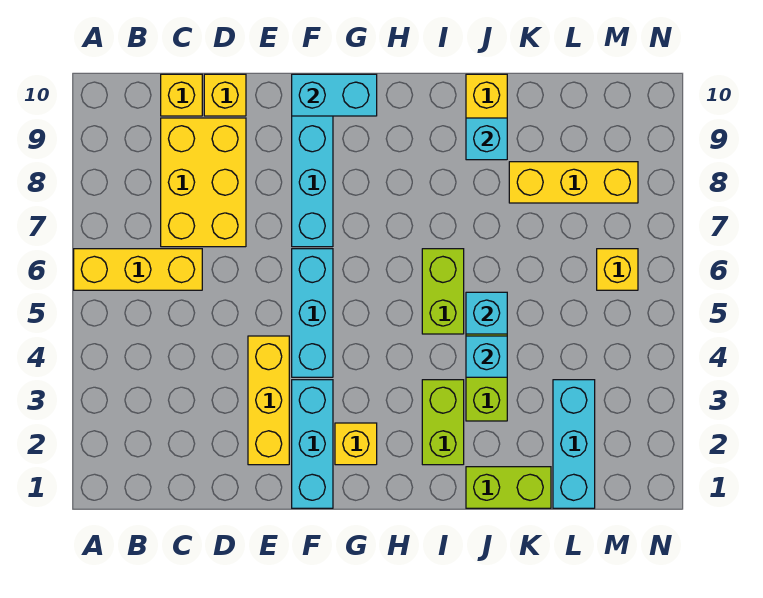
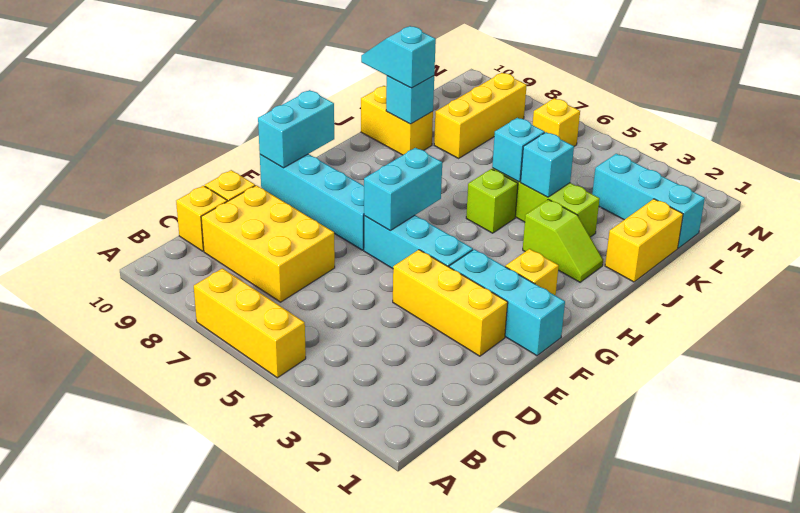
yellow 1x3 brick [74,249,202,290] -> yellow 1x3 brick turned to [194,268,306,378]
none -> cyan 1x2 brick [364,148,442,230]
lime 1x2 brick [422,380,464,465] -> lime 1x2 slope [523,199,603,282]
lime 1x2 brick [422,249,464,334] -> lime 1x1 brick [466,169,518,233]
lime 1x2 brick [466,467,551,508] -> yellow 1x2 brick [605,199,683,282]
none -> cyan 1x2 slope [361,26,436,88]

